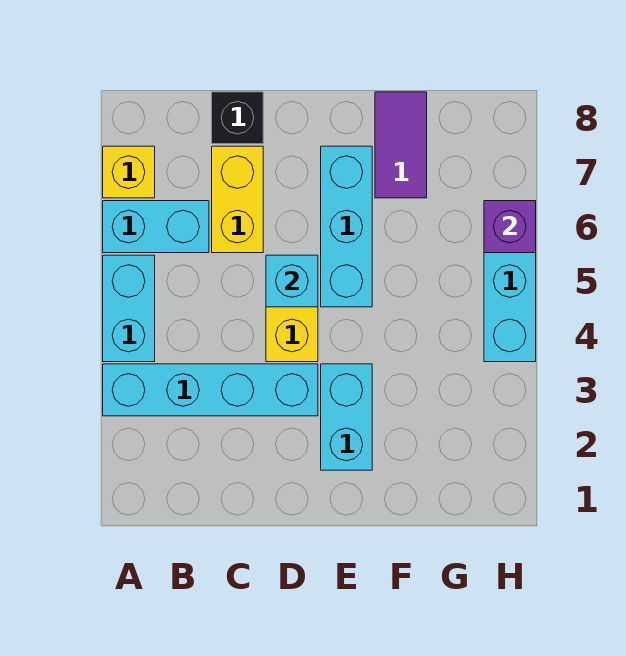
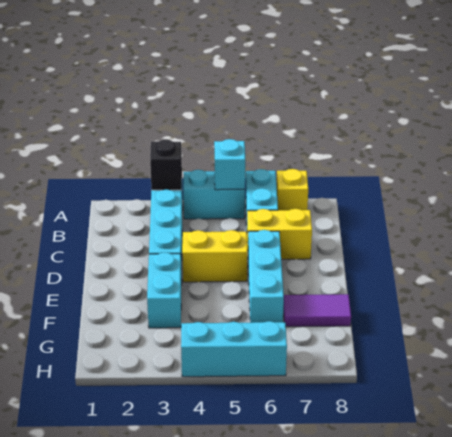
black 1x1 brick [212,92,263,144] -> black 1x1 brick moved to [150,140,182,190]
cyan 1x1 brick [266,255,318,307] -> cyan 1x1 brick moved to [214,139,245,190]
cyan 1x2 brick [321,364,372,470] -> cyan 1x2 brick turned to [147,252,182,328]
cyan 1x3 brick [321,146,372,307] -> cyan 1x3 brick turned to [248,230,284,323]
purple 1x1 brick [484,201,536,253] -> none

